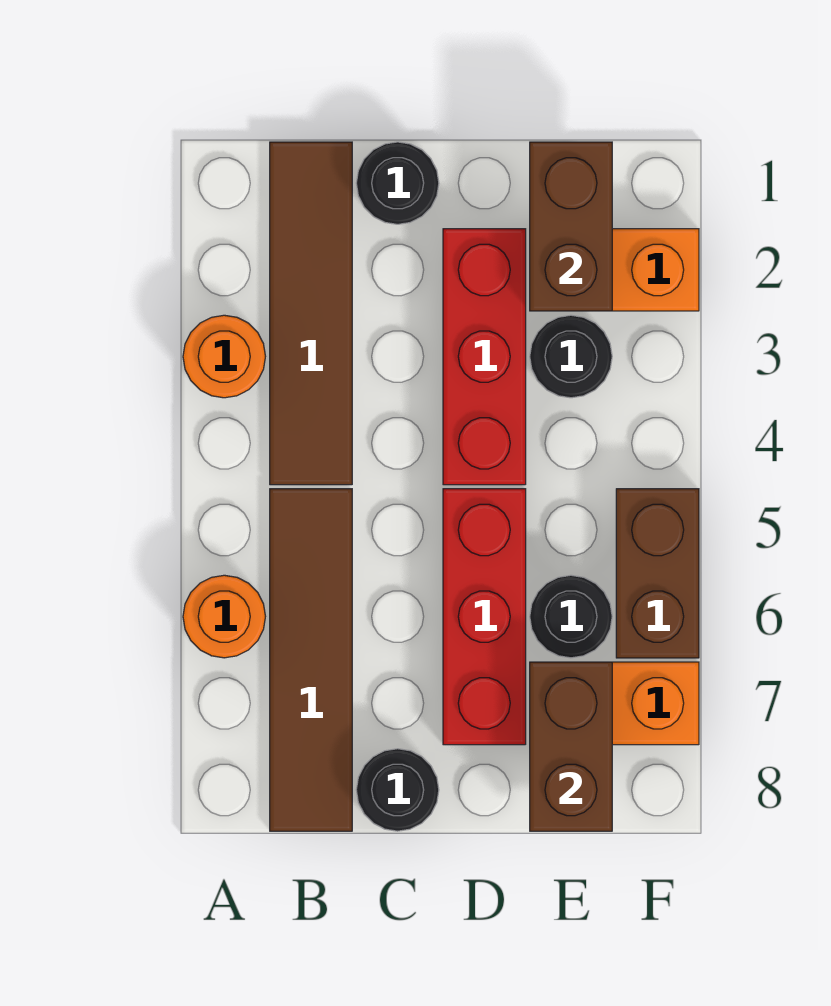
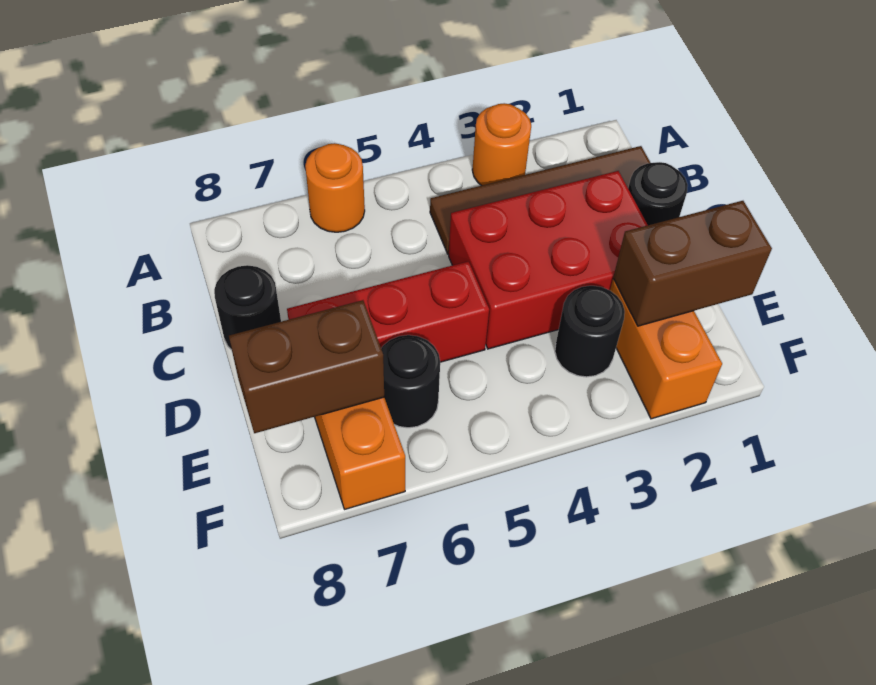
brown 1x4 tile [270,489,352,831] -> none
red 1x3 brick [443,229,526,485] -> red 2x3 brick [449,171,648,349]
brown 1x2 brick [616,489,699,658] -> none

